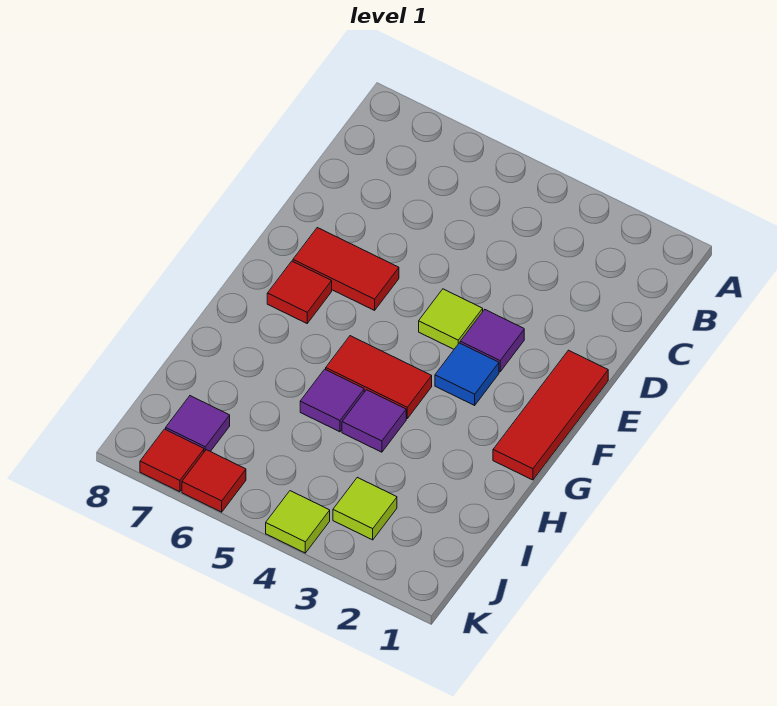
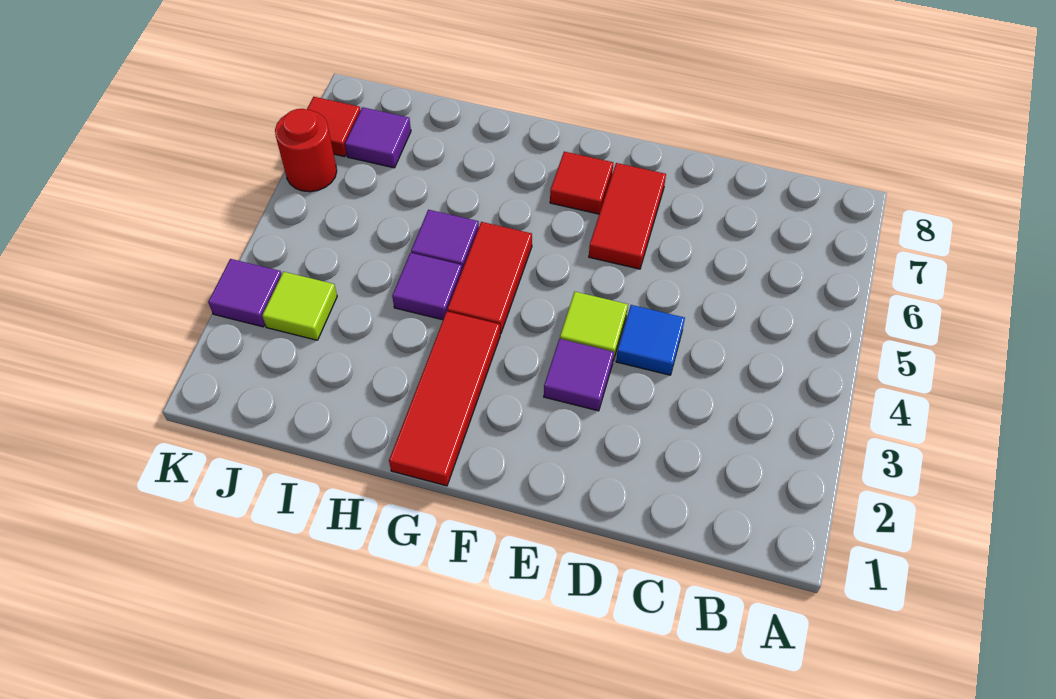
red 1x3 tile [493,350,608,480] -> red 1x3 tile turned to [389,311,500,486]
blue 1x1 tile [435,343,499,405] -> blue 1x1 tile moved to [616,305,685,375]
none -> purple 1x1 tile [208,259,282,327]
lime 1x1 tile [266,491,330,553] -> none
red 1x1 tile [182,450,246,512] -> red 1x1 round brick [275,109,337,192]

